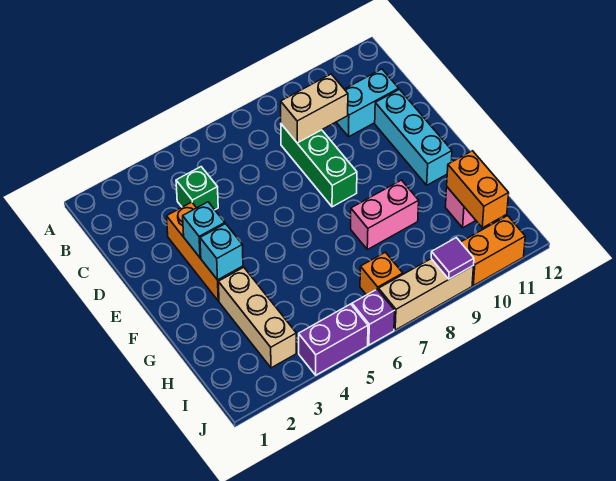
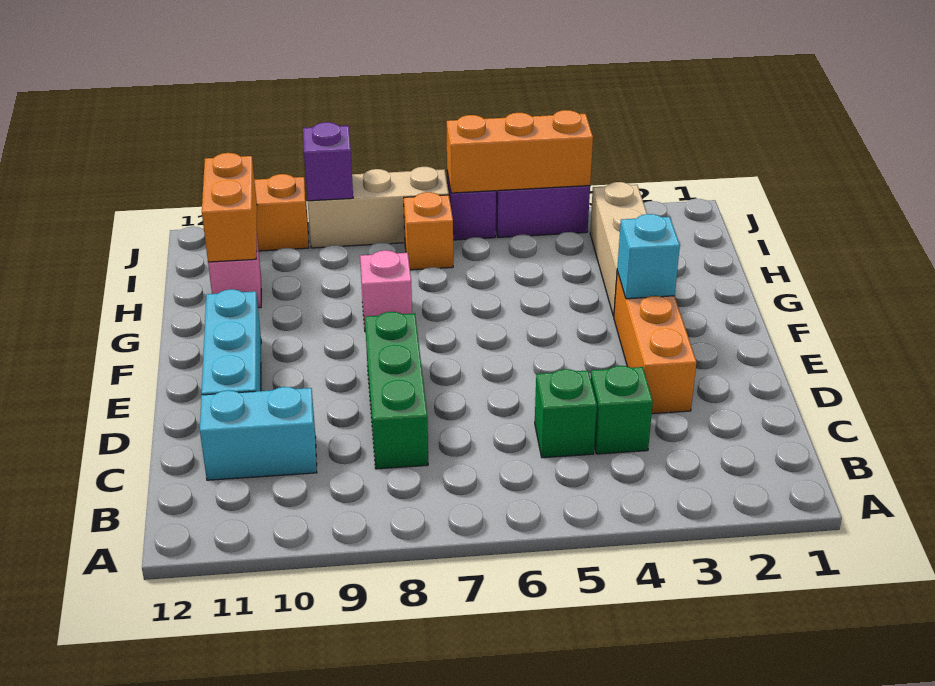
none -> green 1x1 brick [535,369,597,458]
tan 1x2 brick [281,74,348,143] -> none
cyan 1x1 brick [183,202,225,258] -> none
pink 1x2 brick [351,180,419,250] -> pink 1x1 brick [360,250,412,332]
none -> orange 1x3 brick [447,110,593,193]
purple 1x1 tile [431,238,474,279] -> purple 1x1 brick [303,122,353,201]

